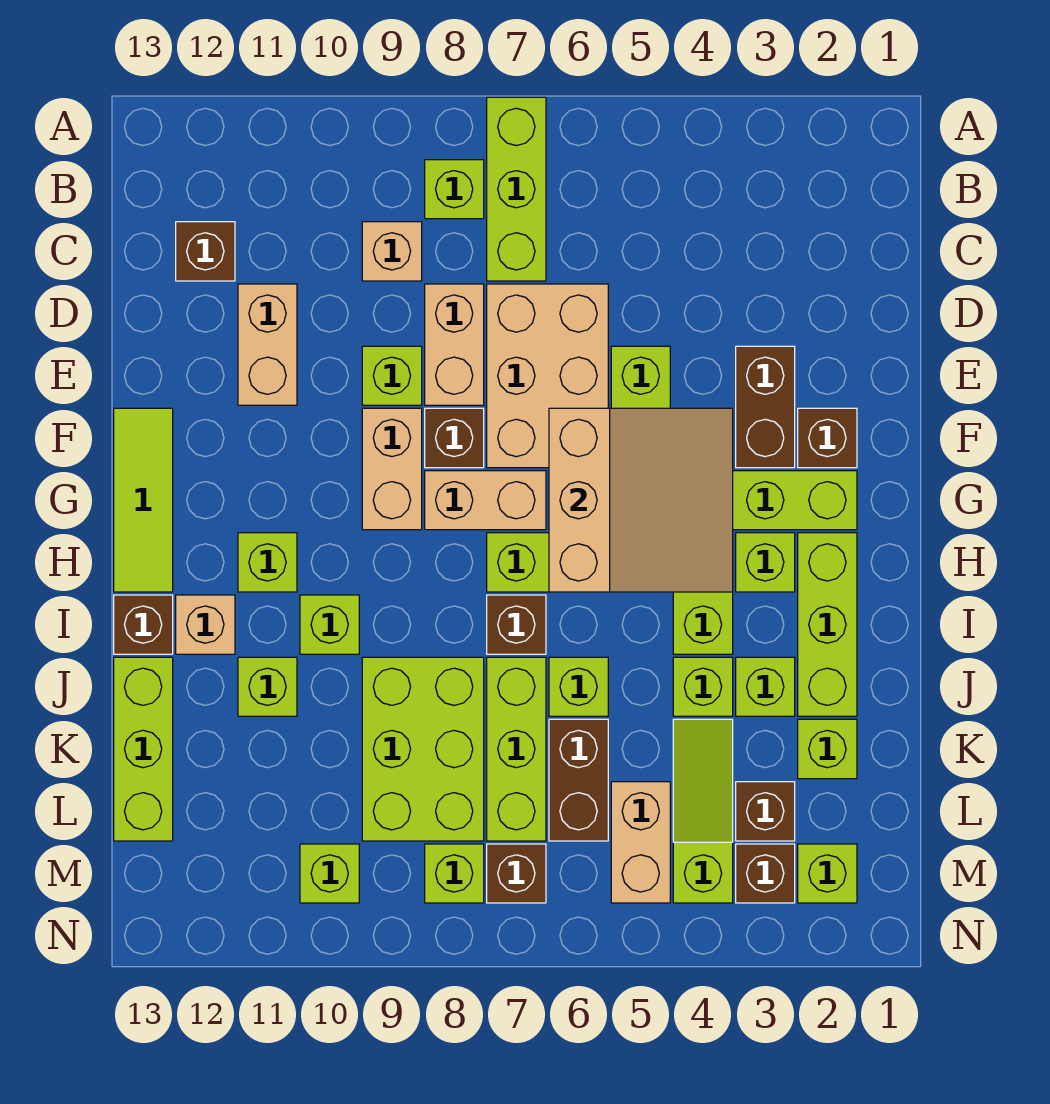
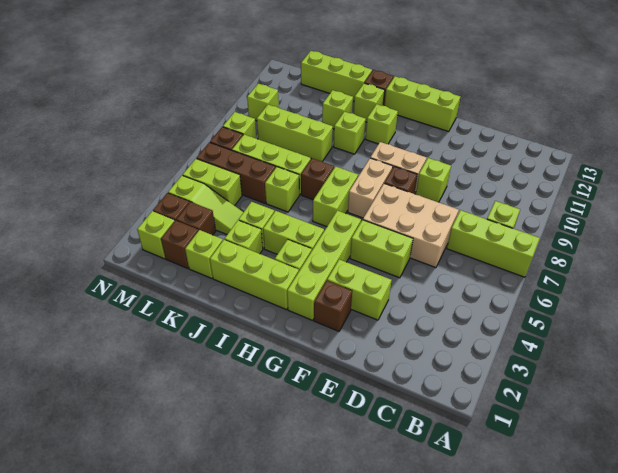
tan 1x1 brick [362,222,422,281] -> none
brown 1x1 brick [176,222,235,281] -> brown 1x1 brick moved to [161,220,198,268]
tan 1x2 brick [425,284,484,405] -> none
tan 1x2 brick [238,284,297,405] -> none
brown 1x2 brick [736,346,795,468] -> lime 1x2 brick [327,259,391,320]
tan 3x3 slope [549,408,733,592] -> none
lime 1x3 tile [114,408,173,592] -> lime 1x3 brick [385,77,460,132]
tan 1x1 brick [176,595,235,654] -> lime 1x1 brick [354,83,385,122]
lime 2x3 brick [362,657,484,841] -> lime 1x3 brick [257,105,333,162]
brown 1x2 brick [549,719,608,841] -> brown 1x3 brick [197,142,276,203]
tan 1x2 brick [611,782,670,903] -> lime 1x2 brick [183,159,242,206]

